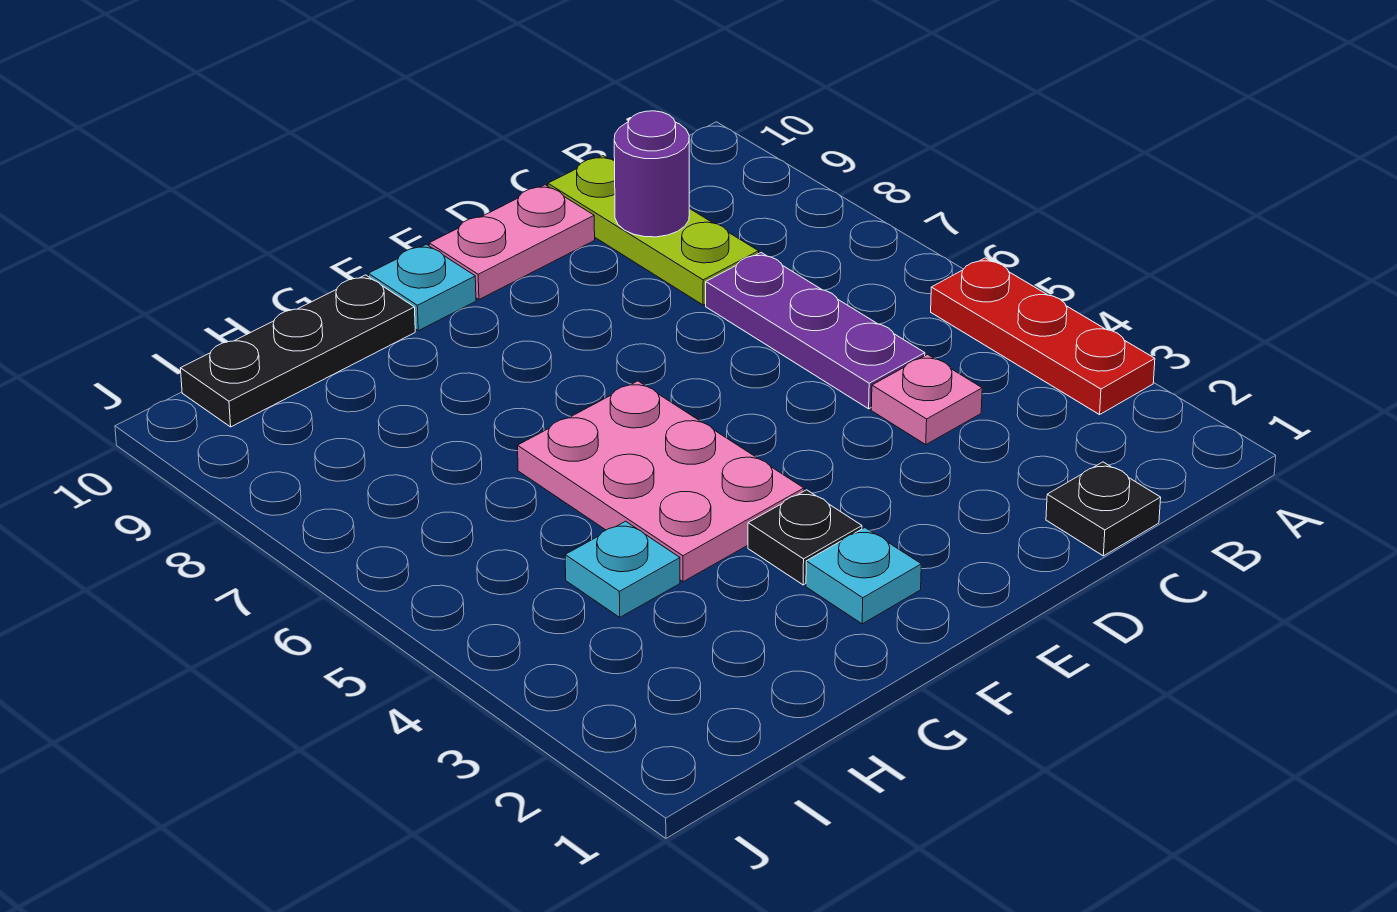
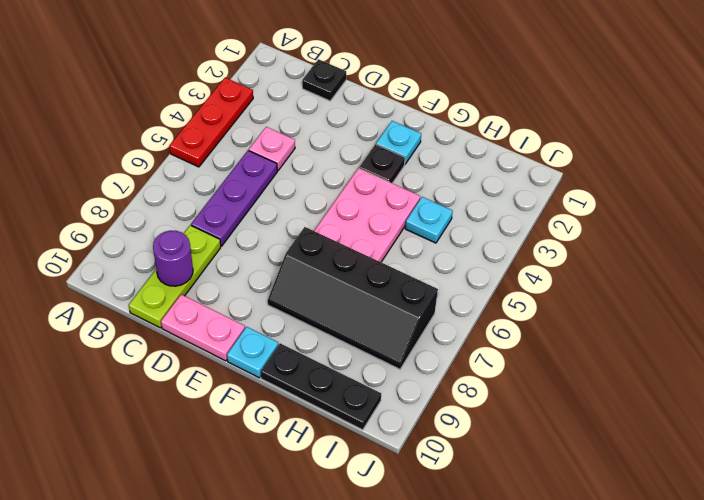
none -> black 2x4 slope [268,227,438,369]

